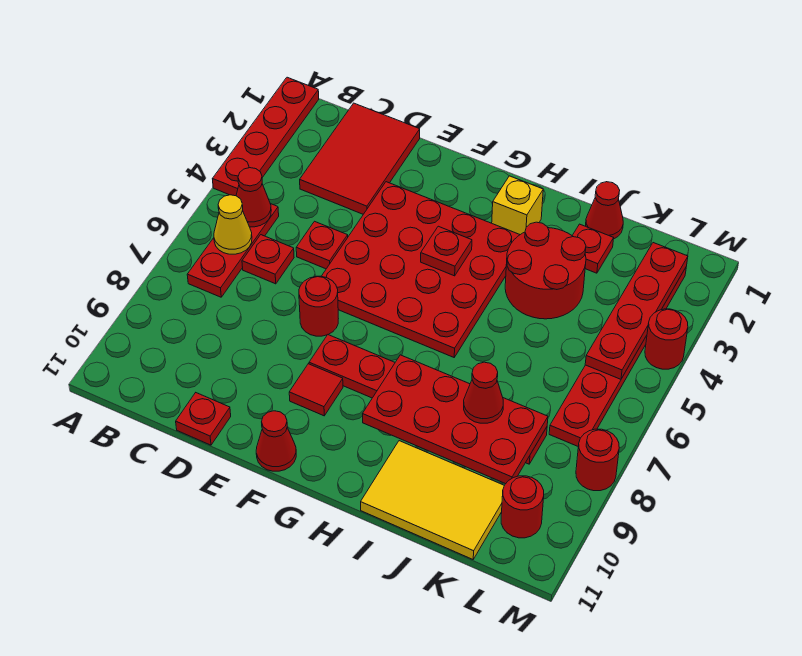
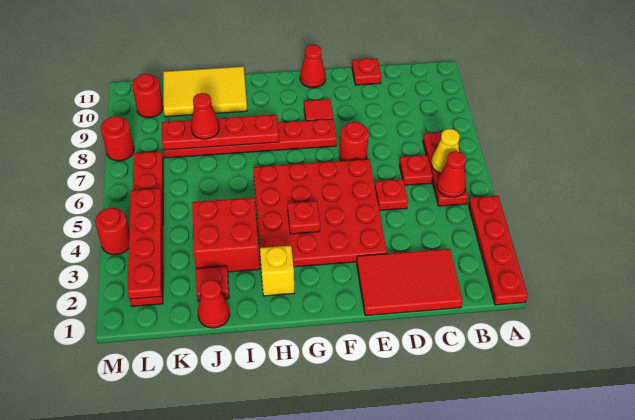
red 2x3 tile [300,103,420,214] -> red 2x3 tile turned to [357,249,463,316]
red 2x4 plate [363,355,548,484] -> red 1x4 plate [162,115,279,150]
red 2x2 round brick [505,222,586,319] -> red 2x2 brick [192,197,260,272]

